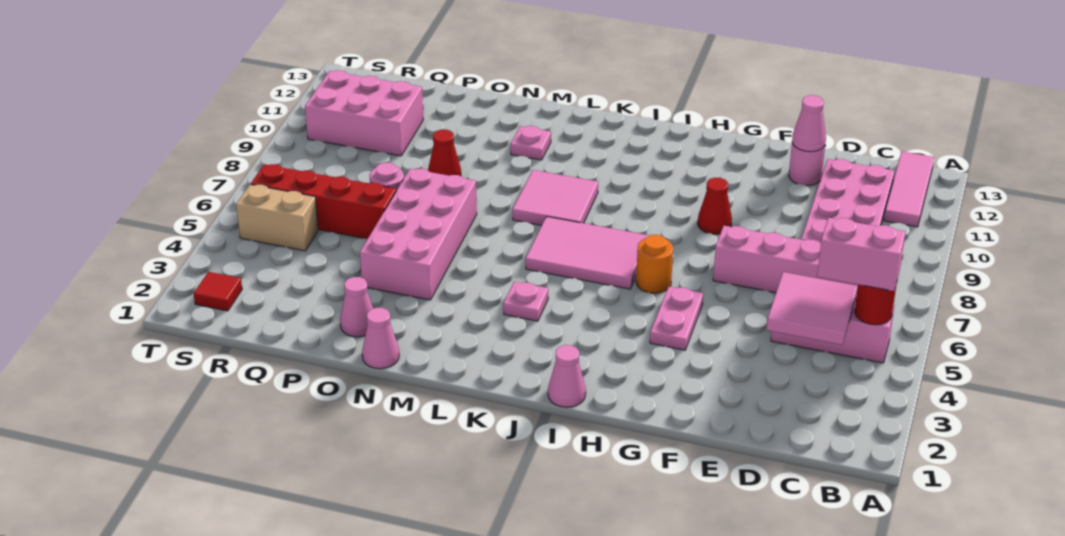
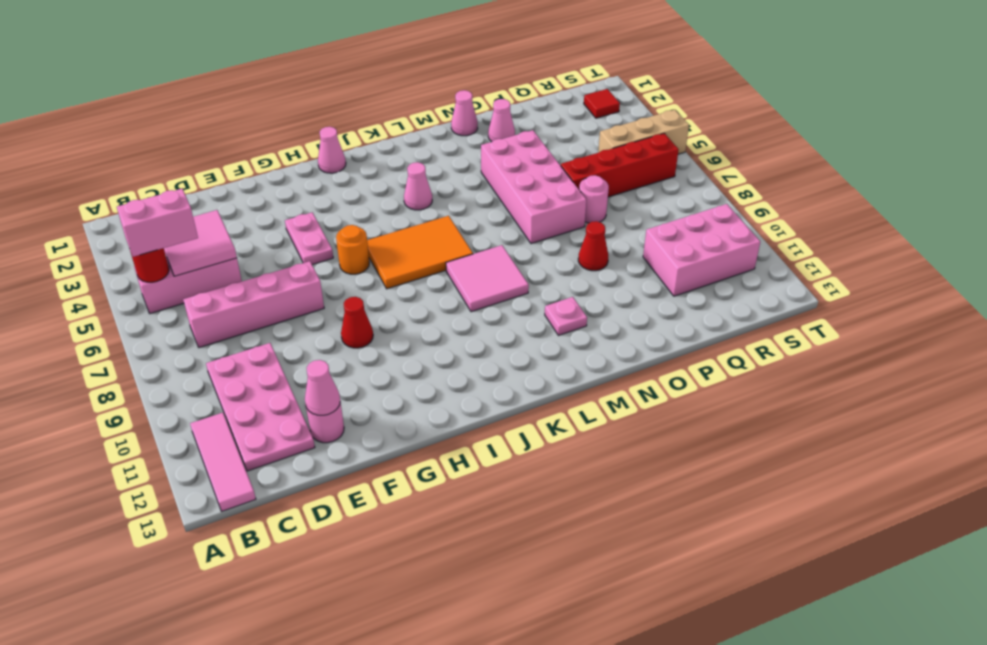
pink 2x3 tile [526,216,649,289] -> orange 2x3 tile [367,216,473,289]
pink 1x1 plate [503,282,548,321] -> pink 1x1 cone [404,162,432,210]
tan 1x2 brick [236,184,318,251] -> tan 1x3 brick [598,110,689,154]

